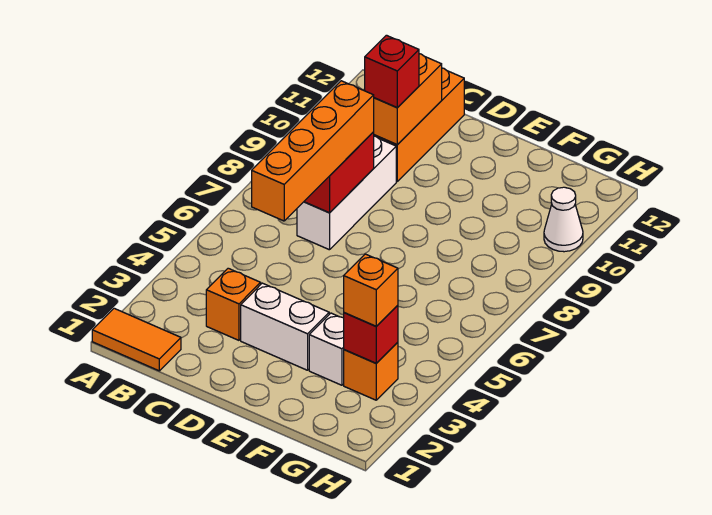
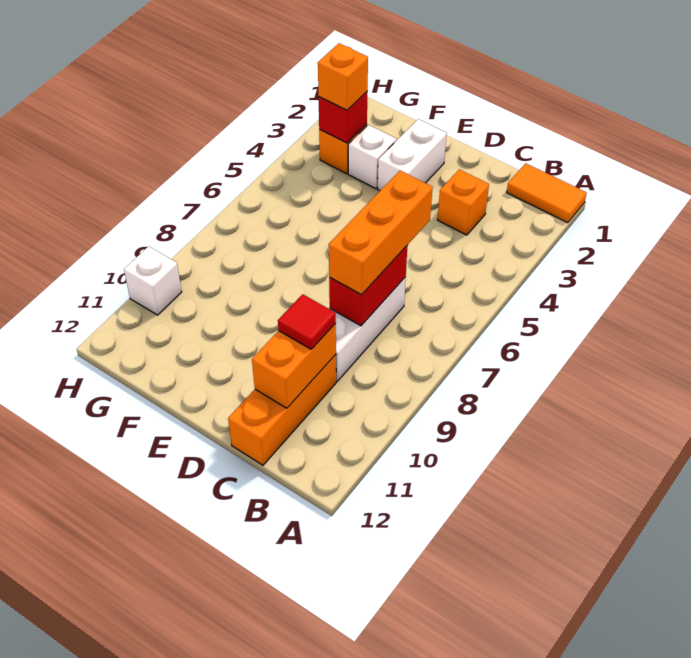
orange 1x4 brick [252,81,374,221] -> orange 1x3 brick [329,171,433,295]
red 1x1 brick [365,35,419,108] -> red 1x1 tile [278,294,336,349]
white 1x2 brick [241,283,329,370] -> white 1x2 brick turned to [378,119,447,191]
white 1x1 cone [544,187,583,252] -> white 1x1 brick [124,246,182,315]

